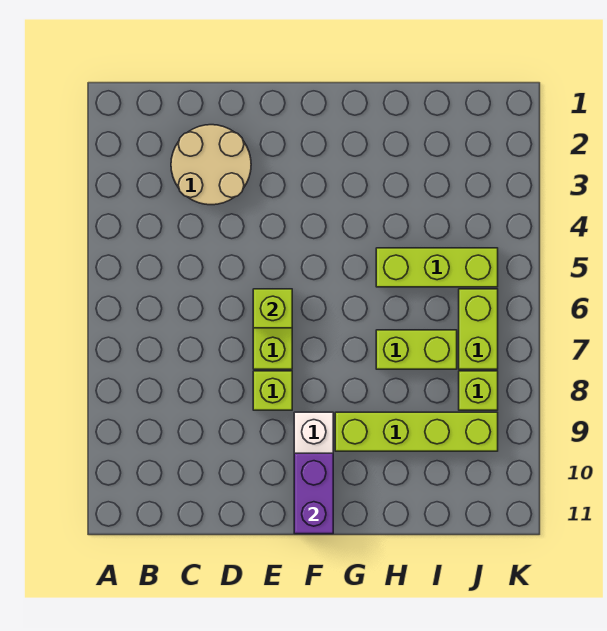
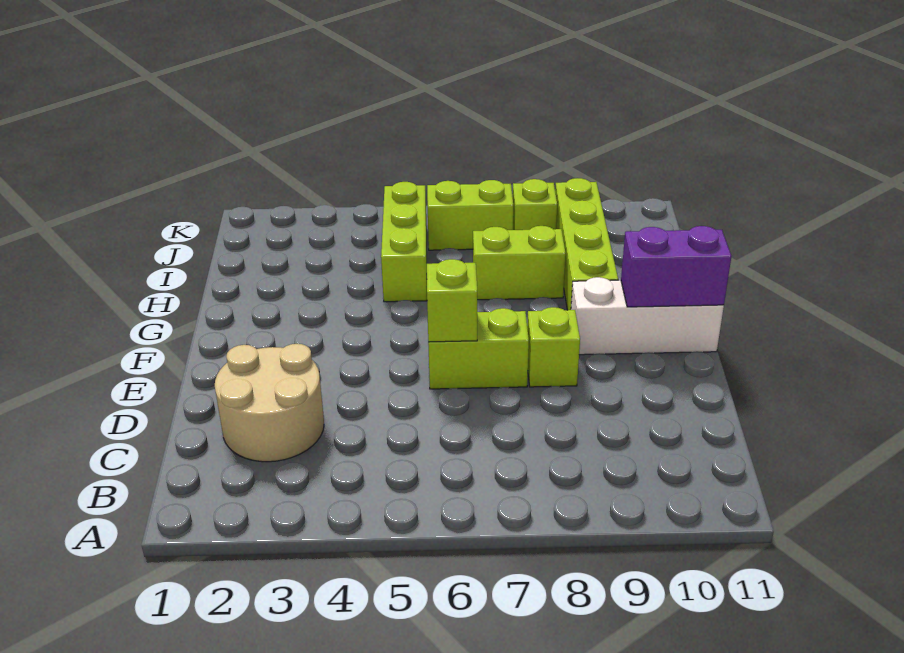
lime 1x2 brick [376,330,457,369] -> lime 1x2 brick turned to [473,226,566,300]

